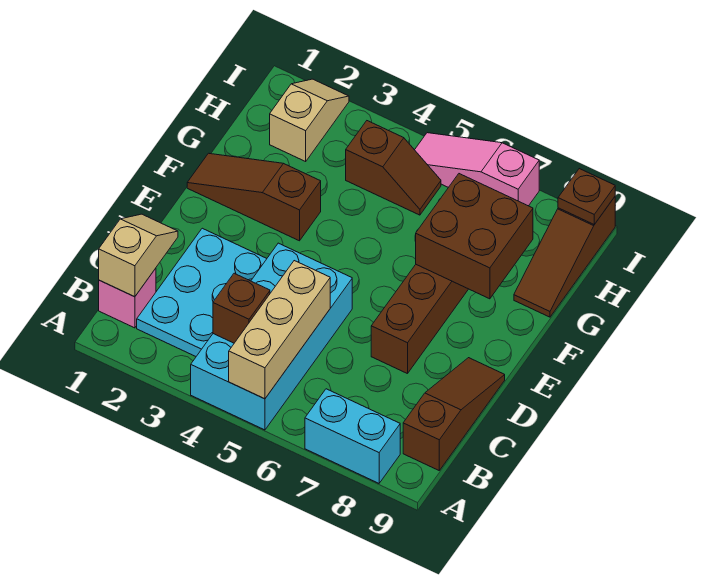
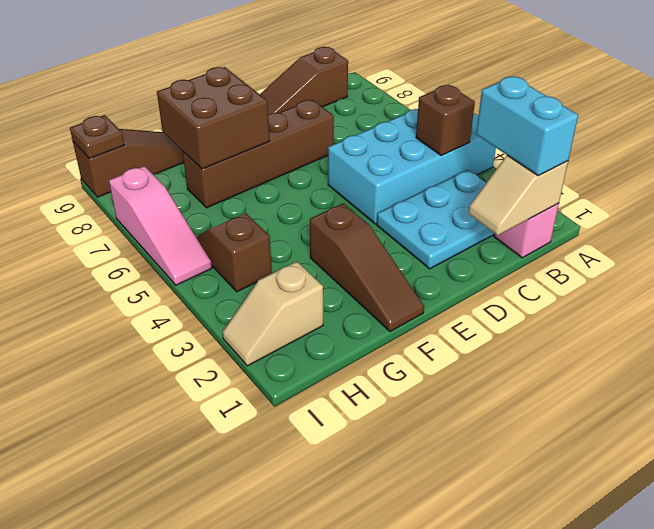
tan 1x3 brick [229,261,330,399] -> none
cyan 1x2 brick [305,389,400,483] -> cyan 1x2 brick moved to [476,77,578,175]

